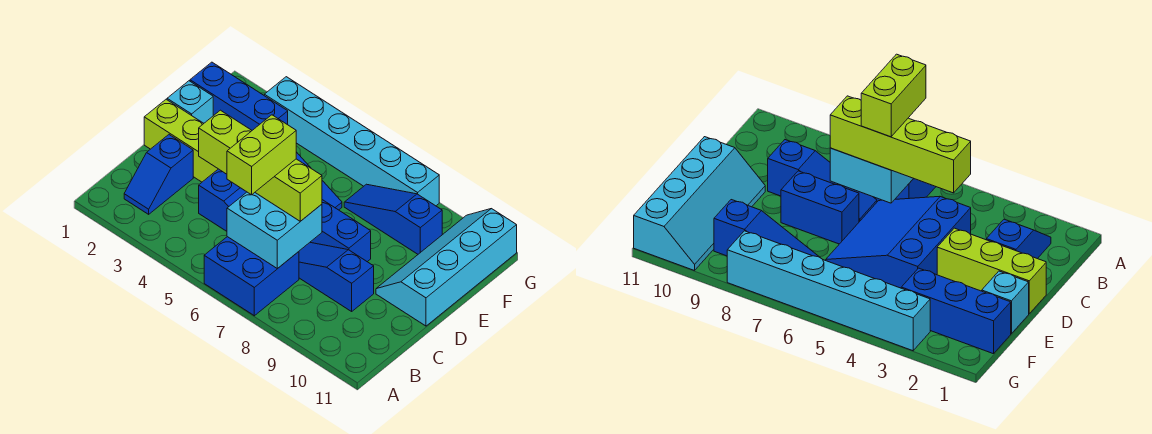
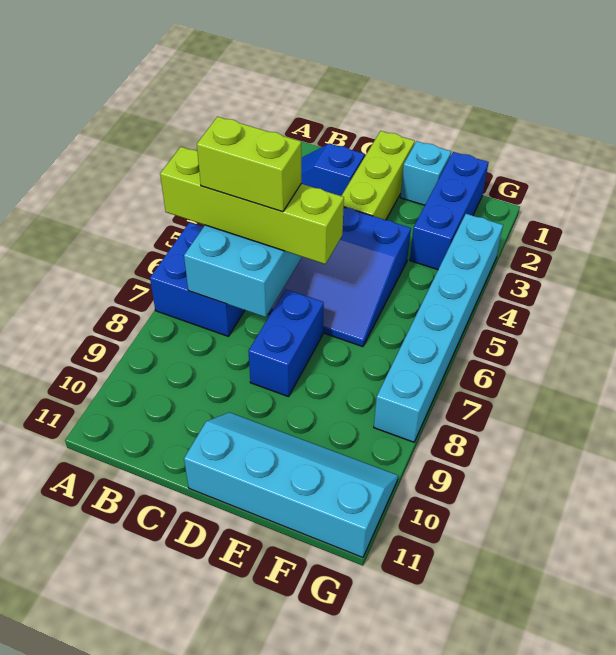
lime 1x4 brick [199,110,322,221] -> lime 1x4 brick turned to [160,147,344,264]
blue 1x3 slope [299,243,374,311] -> none
blue 1x3 slope [344,184,442,254] -> none

